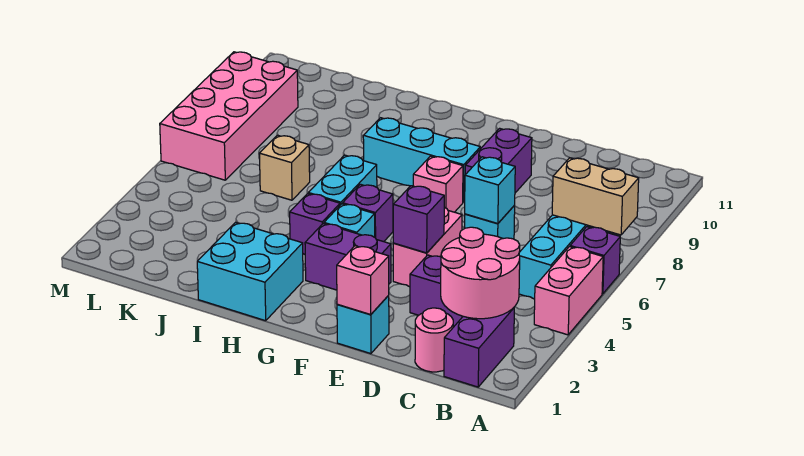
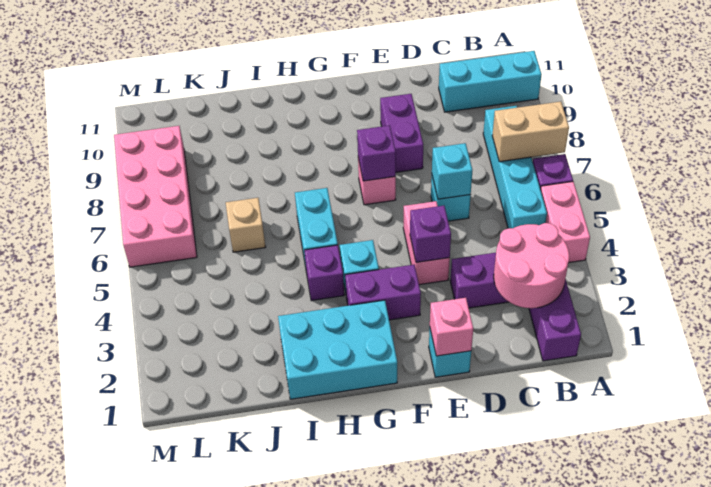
pink 1x1 round brick [415,308,453,372] -> none
cyan 1x3 brick [363,118,480,202] -> cyan 1x3 brick moved to [439,51,542,112]
purple 1x1 brick [343,184,393,242] -> purple 1x1 brick moved to [357,125,396,181]
cyan 2x2 brick [197,222,303,321] -> cyan 2x3 brick [278,300,397,399]

